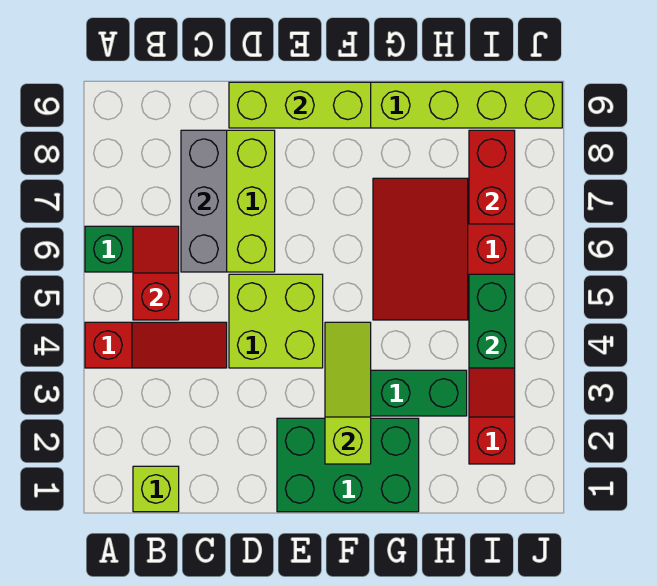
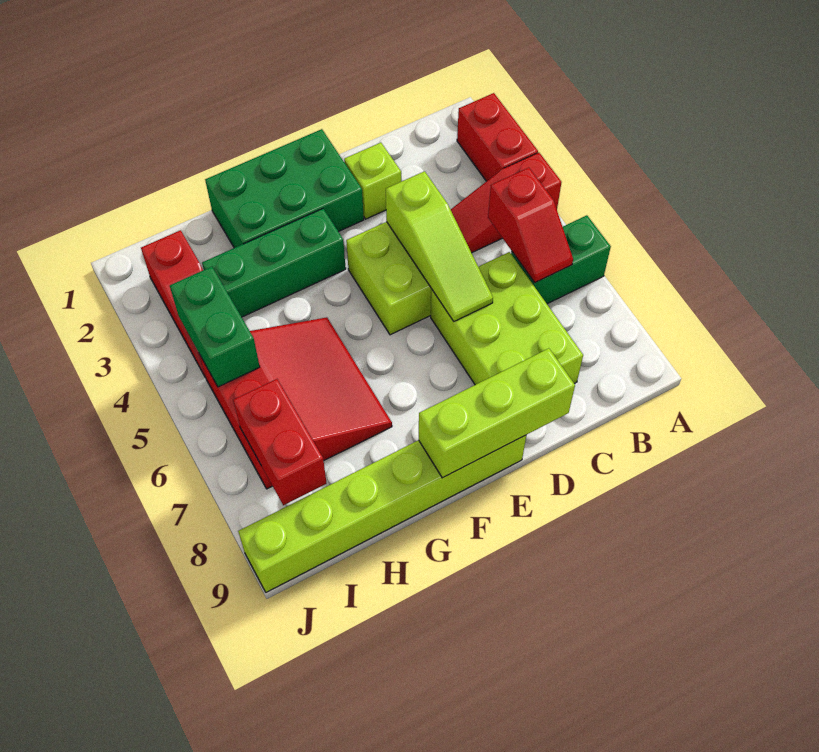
none -> red 1x2 brick [457,93,538,181]
lime 1x1 brick [133,466,179,512] -> lime 1x1 brick moved to [344,143,401,219]
grey 1x3 brick [181,130,227,272] -> none
lime 1x3 slope [325,322,371,464] -> lime 1x3 slope moved to [386,171,493,321]

